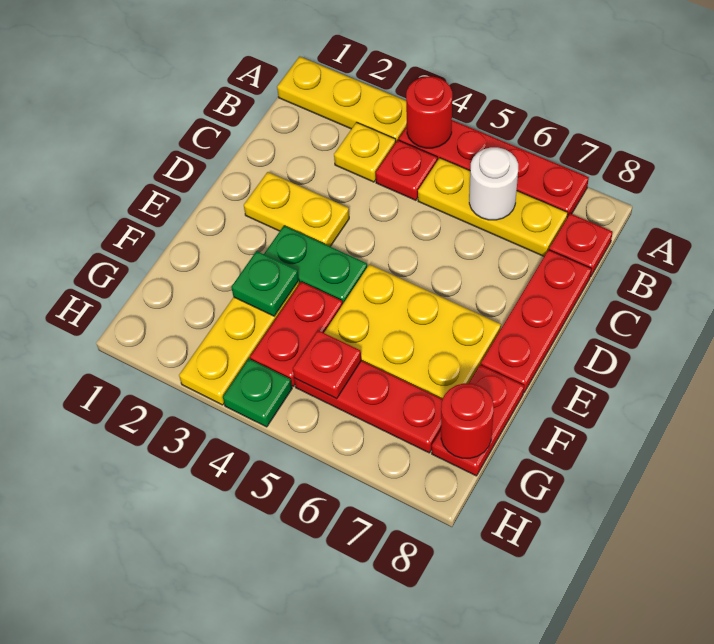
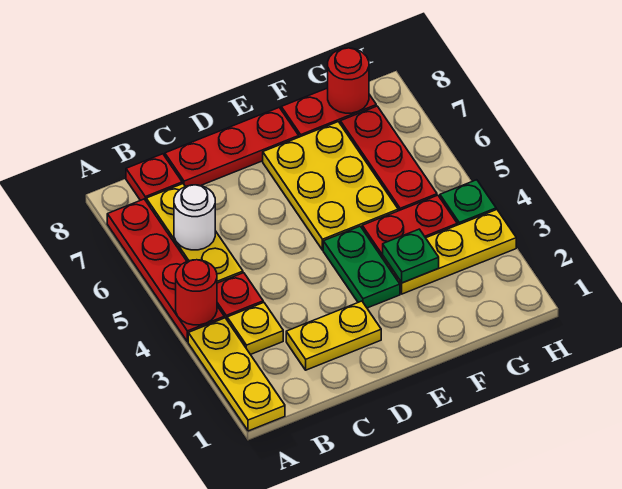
yellow 1x2 plate [244,172,349,246] -> yellow 1x2 plate turned to [286,301,381,370]
red 1x1 plate [293,330,361,399] -> none

